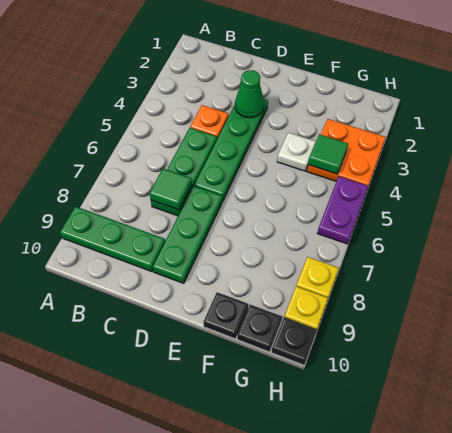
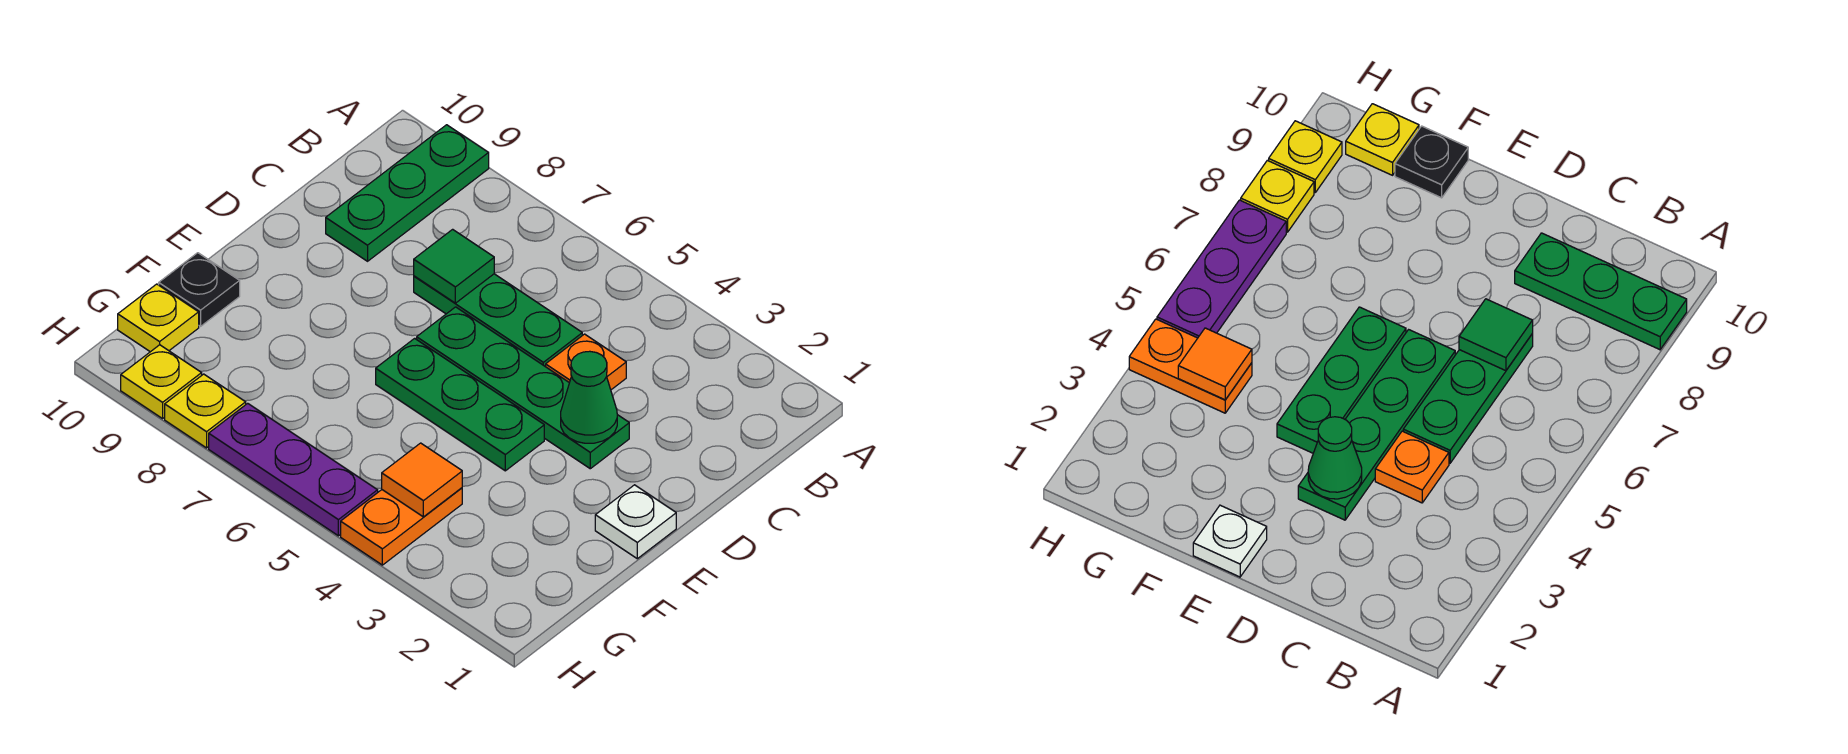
green 1x3 plate [153,186,222,283] -> green 1x3 plate moved to [376,338,544,471]
white 1x1 plate [277,133,316,171] -> white 1x1 plate moved to [595,485,676,559]
orange 2x2 plate [307,119,386,186] -> orange 1x2 plate [341,488,462,565]
green 1x1 tile [308,134,348,174] -> orange 1x1 tile [382,443,462,517]
black 1x1 plate [237,305,282,352] -> yellow 1x1 plate [118,284,199,352]
purple 1x2 plate [317,176,368,244] -> purple 1x3 plate [209,403,378,536]
black 1x1 plate [271,317,317,365] -> none

